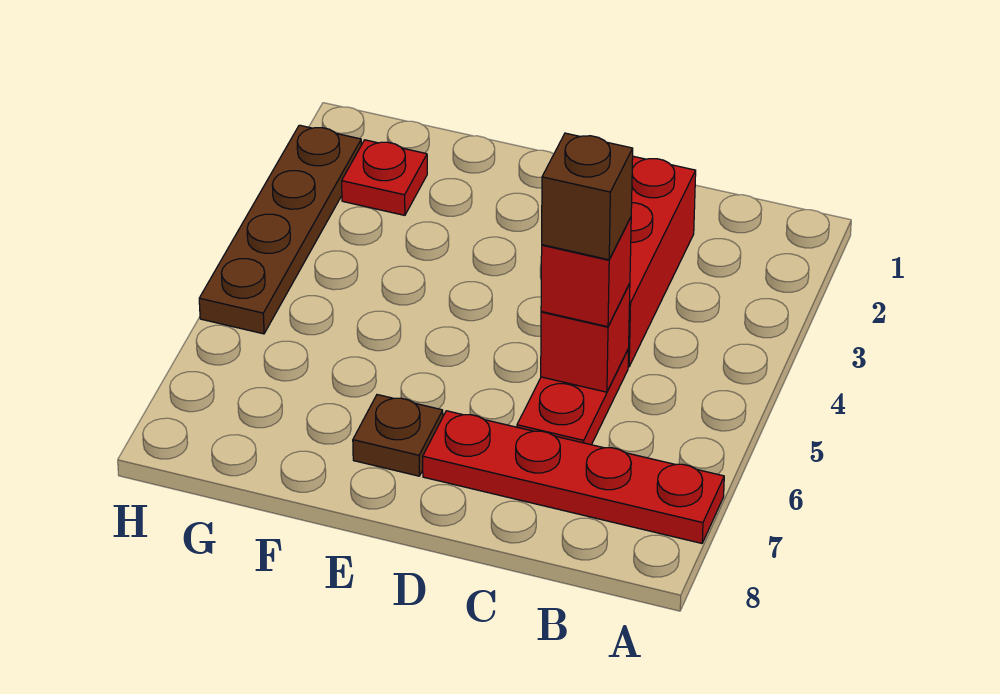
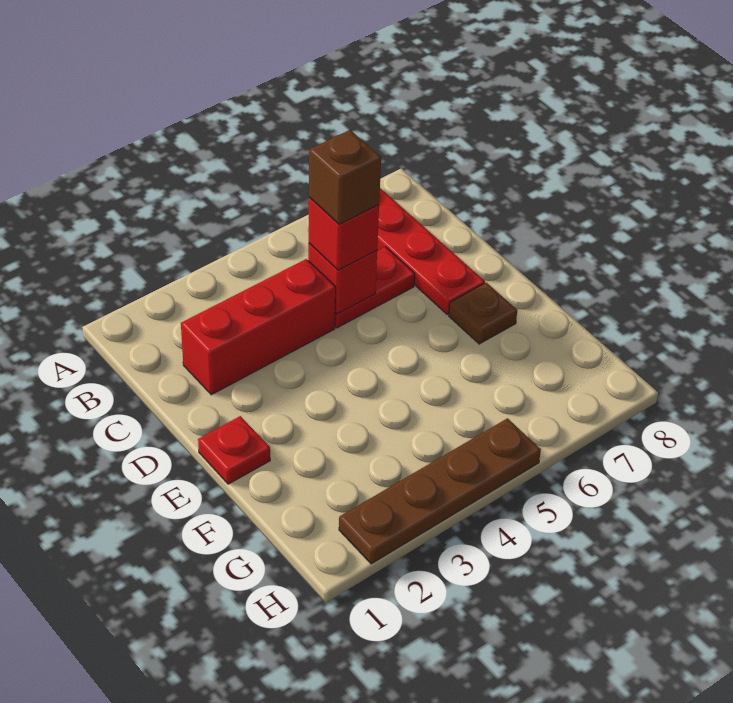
red 1x1 plate [342,140,427,215] -> red 1x1 plate moved to [198,416,270,484]

